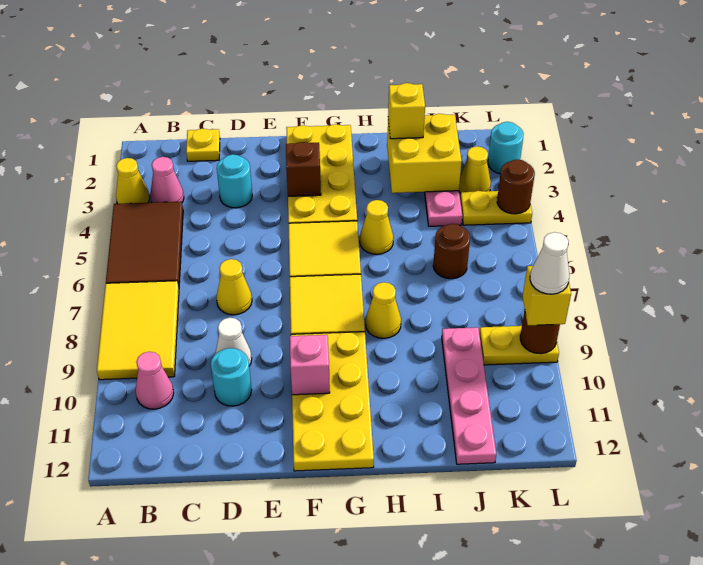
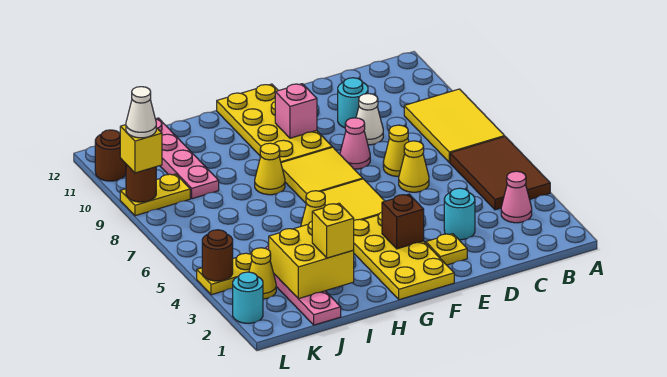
yellow 1x1 cone [116,158,150,204] -> yellow 1x1 cone moved to [399,141,429,192]
pink 1x1 cone [136,352,174,409] -> pink 1x1 cone moved to [340,118,370,169]
yellow 1x1 plate [186,129,220,161] -> yellow 1x1 plate moved to [426,234,467,265]
brown 1x1 round brick [433,224,470,279] -> brown 1x1 round brick moved to [95,130,126,181]

